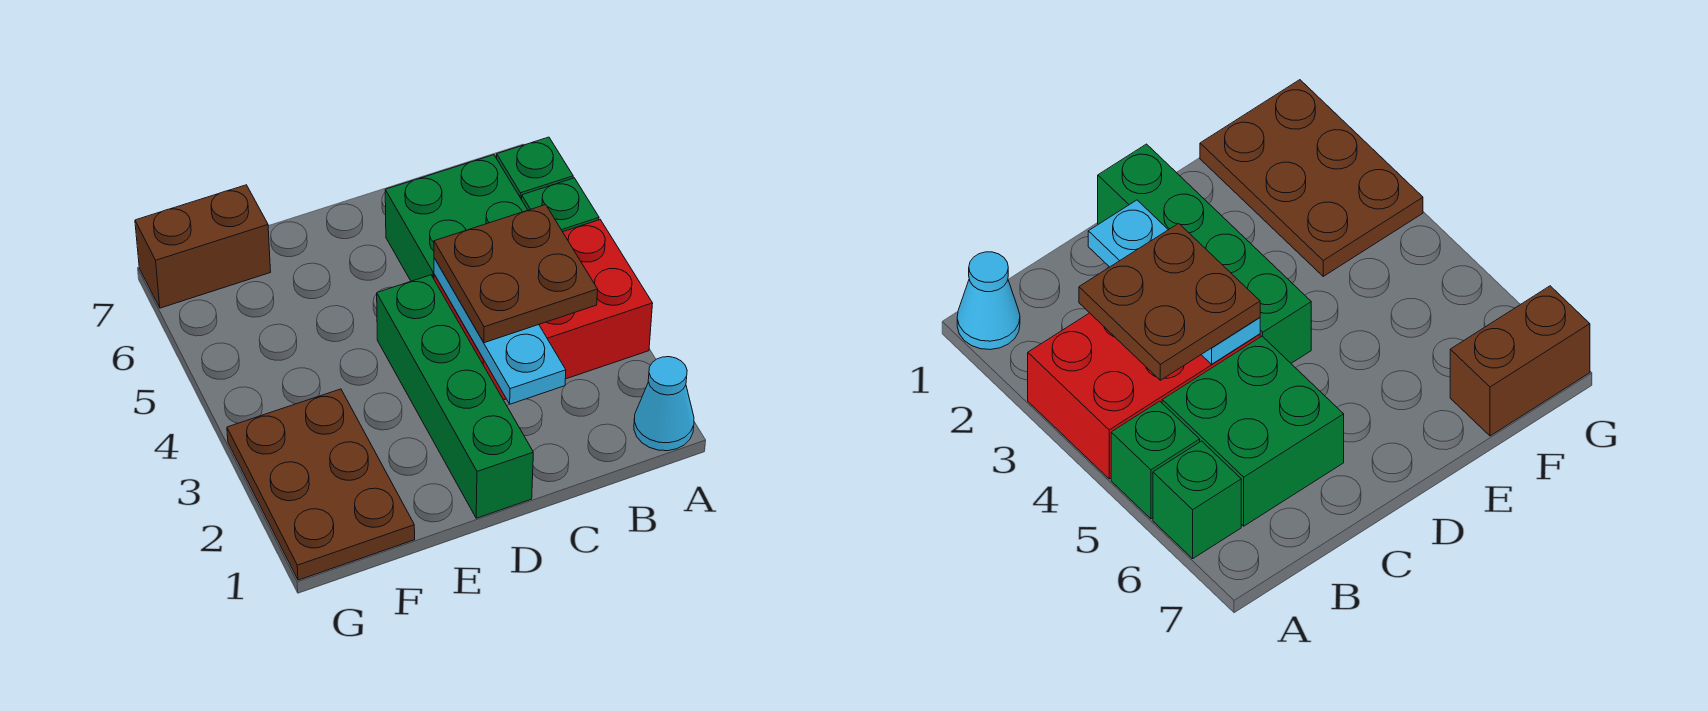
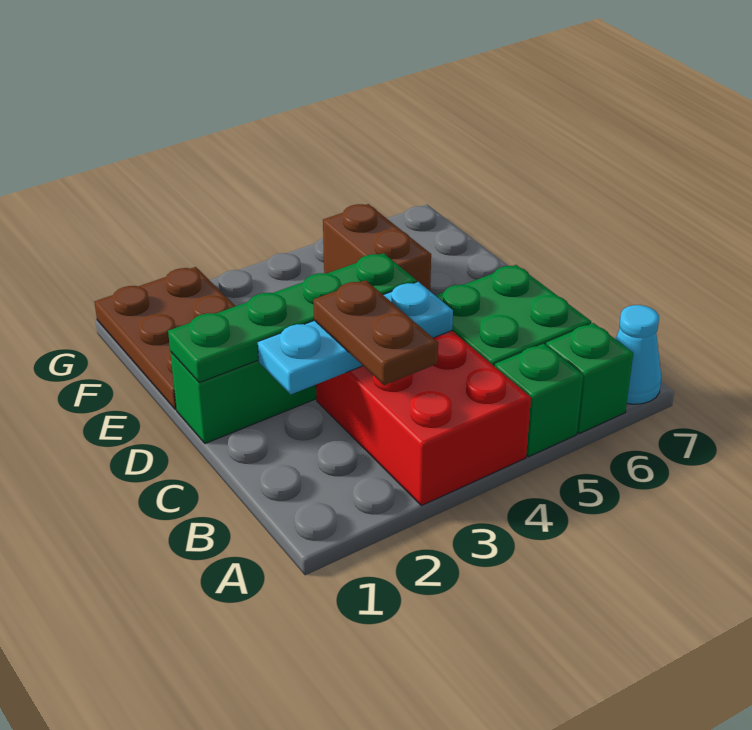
cyan 1x1 cone [634,357,694,451] -> cyan 1x1 cone moved to [616,305,661,404]
brown 2x2 plate [434,205,598,343] -> brown 1x2 plate [313,280,438,385]
none -> green 1x4 plate [168,253,417,383]
brown 2x3 plate [227,389,415,580] -> brown 2x3 plate turned to [95,267,235,410]
brown 1x2 brick [135,185,271,308] -> brown 1x2 brick moved to [323,204,431,291]

